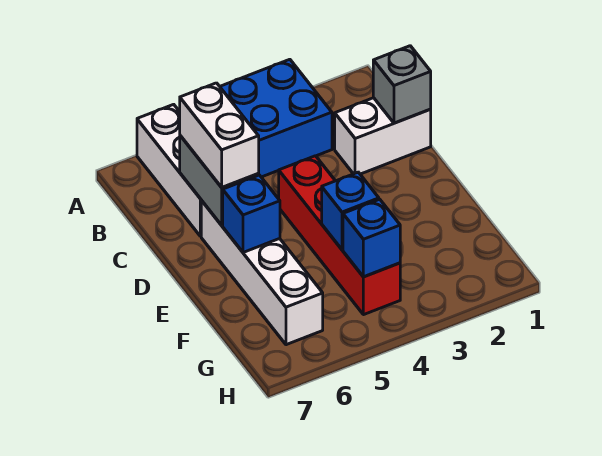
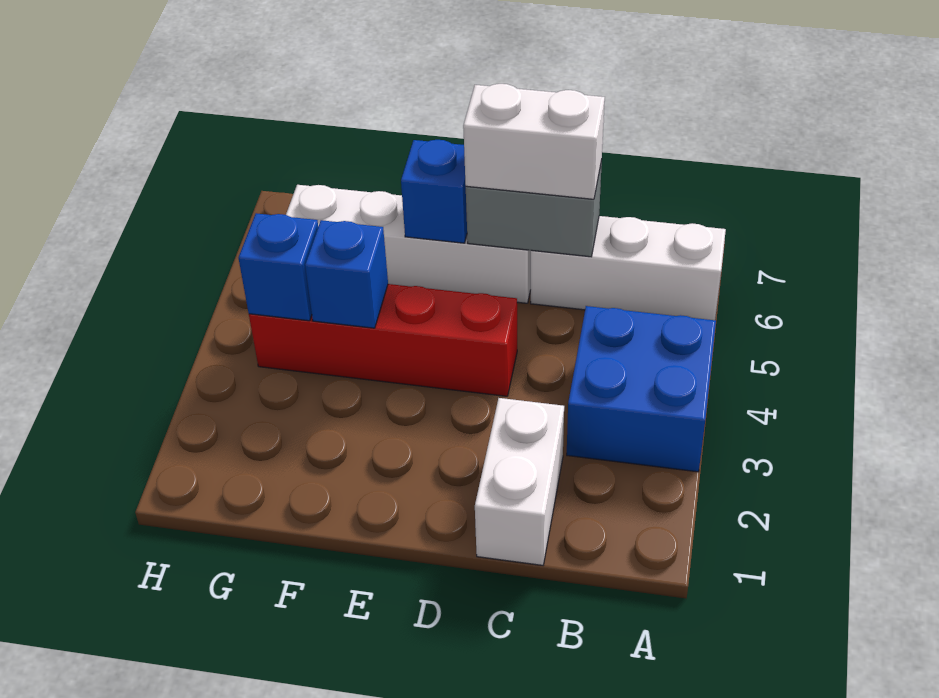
grey 1x1 brick [373,46,431,123] -> none

